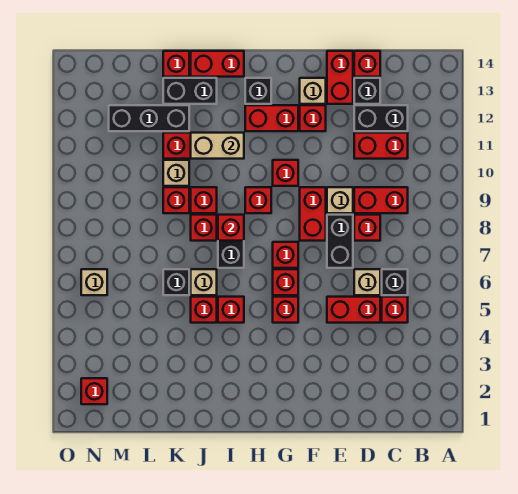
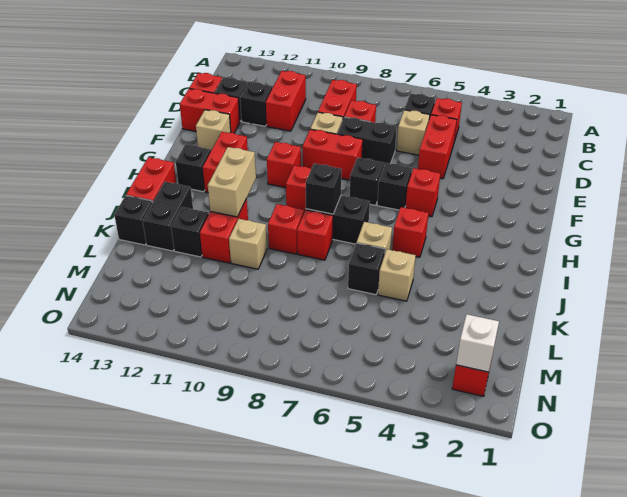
black 1x2 brick [354,105,408,131] -> black 1x1 brick [240,82,272,126]
red 1x1 brick [300,105,326,131] -> none
red 1x1 brick [273,269,298,295] -> black 1x1 brick [377,163,412,210]
red 1x1 brick [273,242,298,268] -> black 1x1 brick [350,158,384,205]
red 1x1 brick [218,215,244,241] -> black 1x1 brick [306,164,342,214]
red 1x1 brick [191,297,217,323] -> none
red 1x1 brick [163,187,189,213] -> none
black 1x3 brick [109,105,189,131] -> black 1x1 brick [171,207,209,257]
red 1x1 brick [163,51,189,77] -> black 1x1 brick [114,196,152,245]
none -> white 1x1 brick [456,314,499,372]
tan 1x1 brick [81,269,107,295] -> tan 1x1 brick moved to [378,249,416,301]

